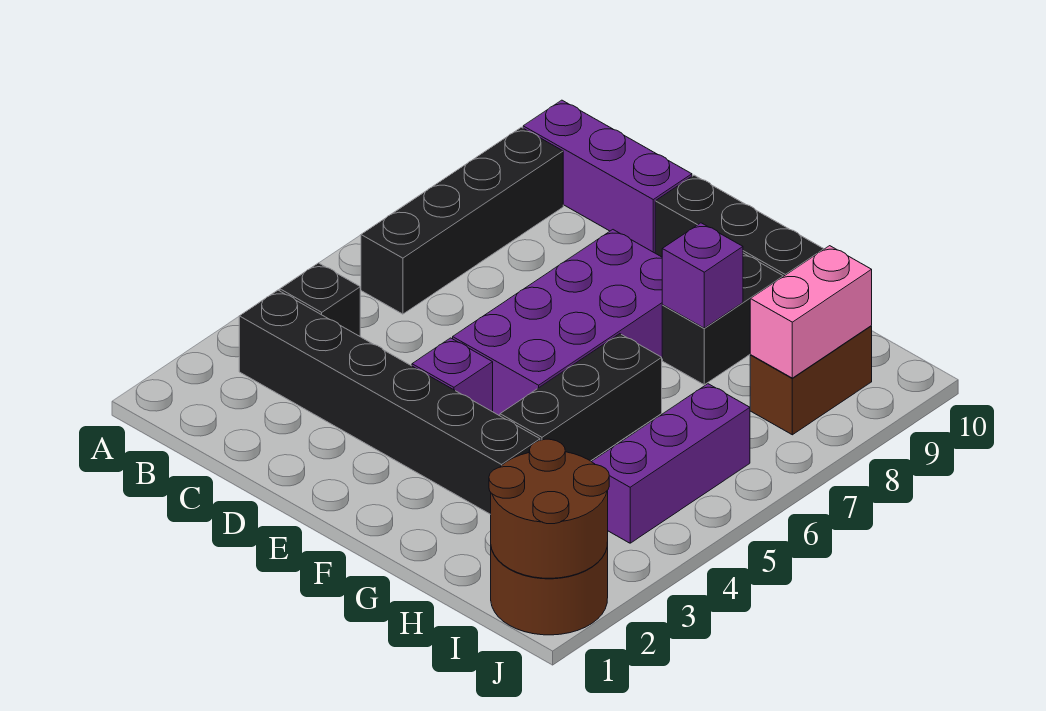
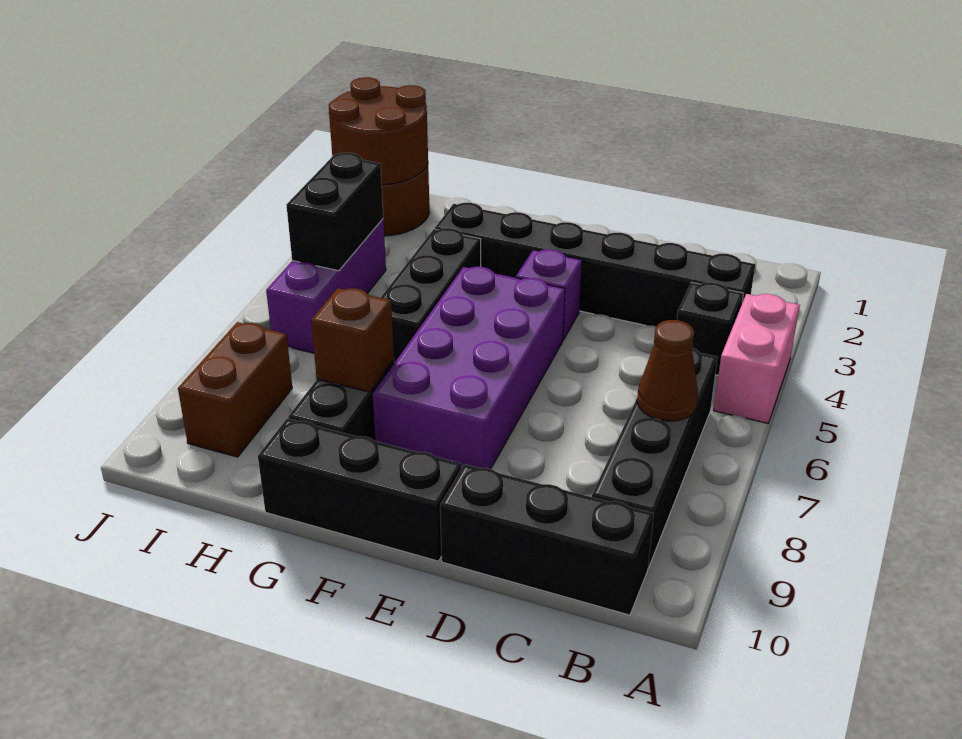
none -> brown 1x1 cone [637,320,698,421]
purple 1x3 brick [523,100,692,253] -> black 1x3 brick [440,464,654,615]
purple 1x1 brick [662,223,743,328] -> brown 1x1 brick [311,288,394,392]
none -> black 1x2 brick [286,153,383,271]
pink 1x2 brick [750,246,872,378] -> pink 1x2 brick moved to [714,294,800,423]

